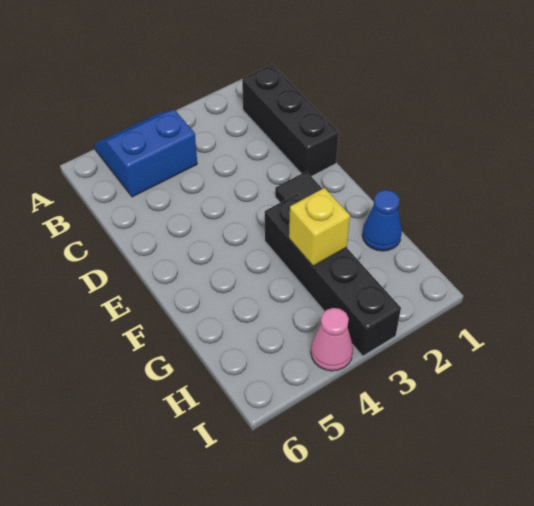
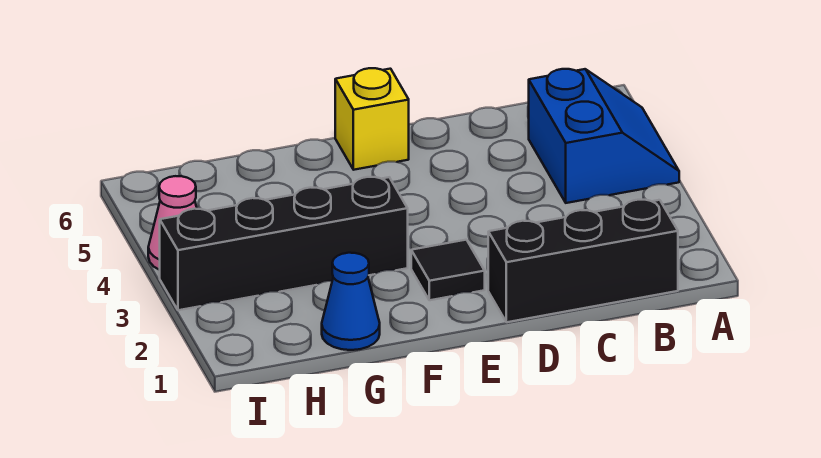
yellow 1x1 brick [289,188,350,266] -> yellow 1x1 brick moved to [335,68,409,170]

